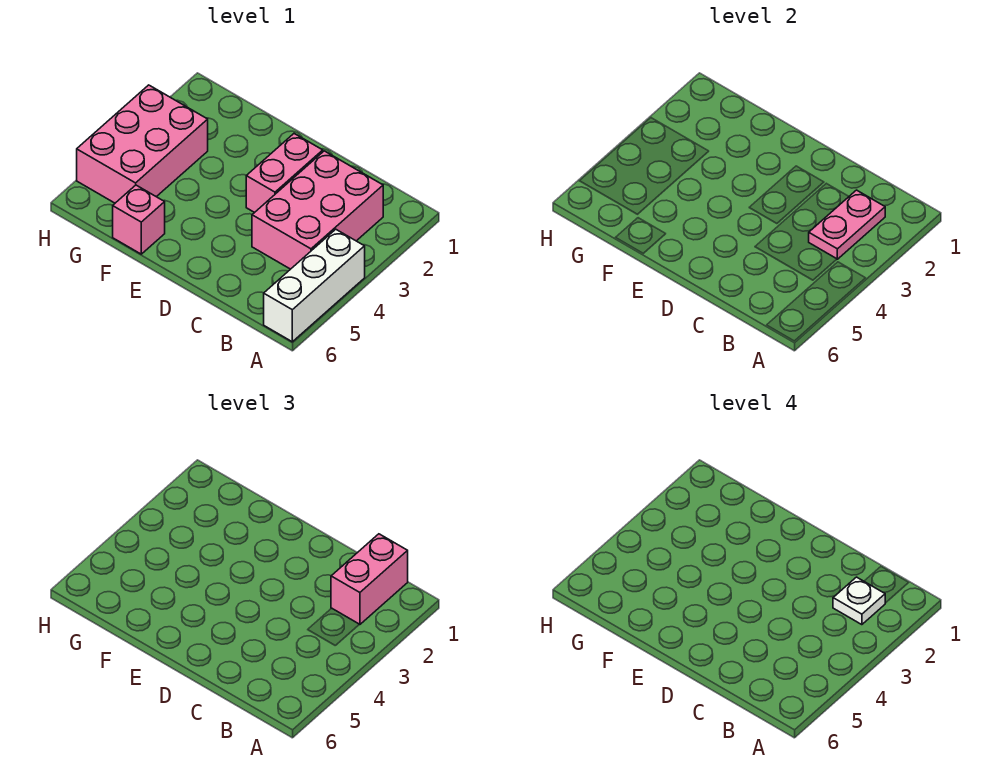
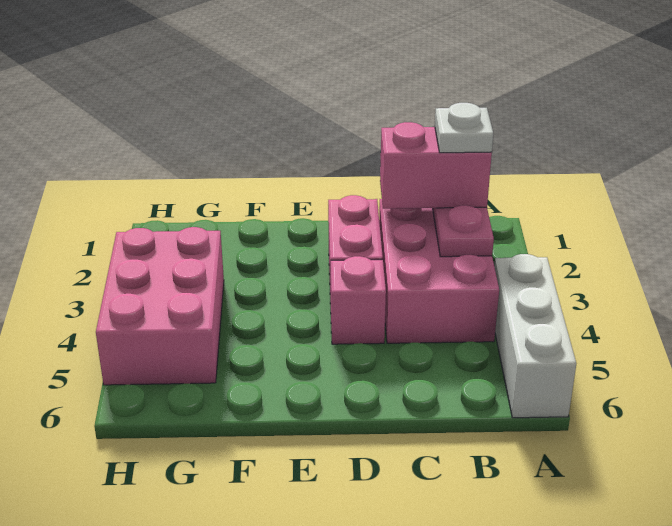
pink 1x2 brick [331,534,408,625] -> pink 1x2 brick turned to [380,122,492,209]
pink 1x1 brick [113,185,165,254] -> pink 1x1 brick moved to [331,256,386,344]

